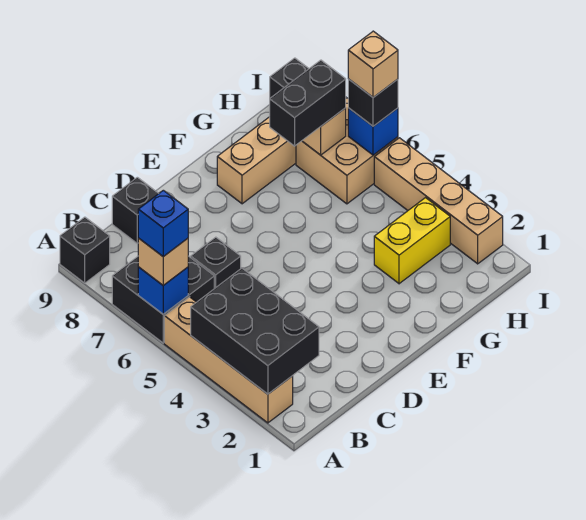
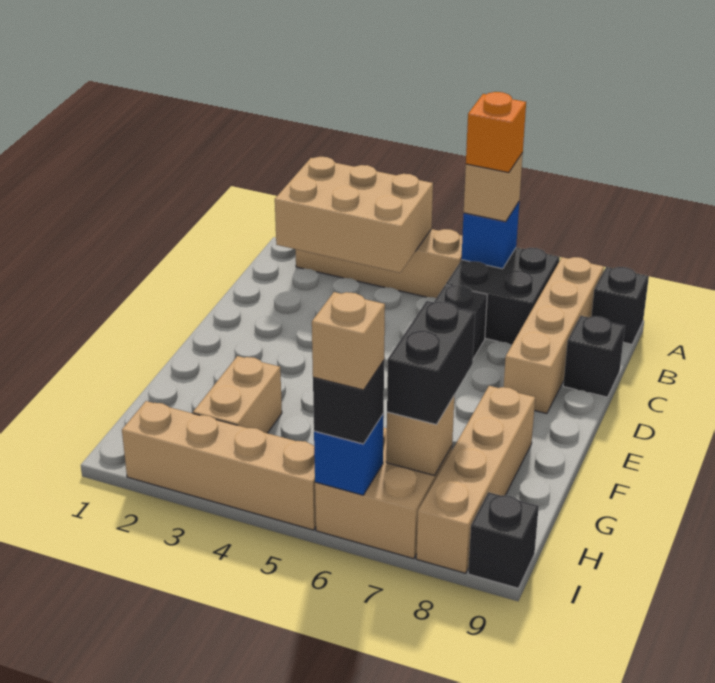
black 2x3 brick [191,268,319,394] -> tan 2x3 brick [275,157,433,273]
blue 1x1 brick [138,190,188,257] -> orange 1x1 brick [466,92,526,173]
none -> tan 1x4 brick [504,257,604,414]
yellow 1x2 brick [374,198,450,284] -> tan 1x2 brick [193,356,282,433]

